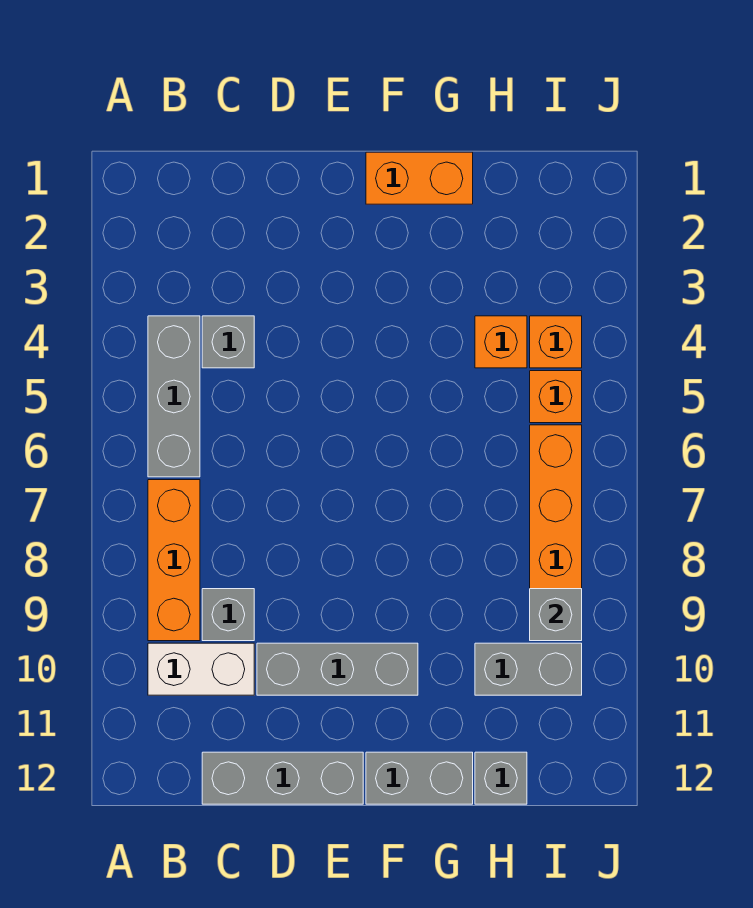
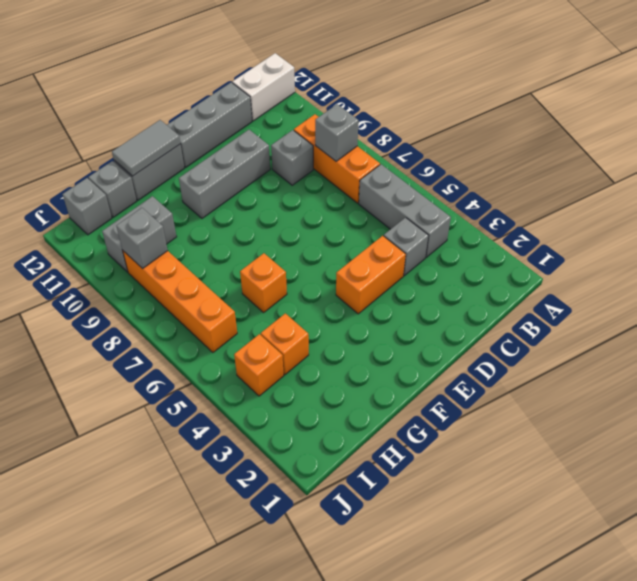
none -> grey 1x1 brick [315,104,359,161]
white 1x2 brick [148,643,254,695] -> white 1x2 brick moved to [232,53,295,121]
orange 1x2 brick [366,152,473,204] -> orange 1x2 brick moved to [336,236,406,314]
none -> grey 1x2 tile [112,120,180,176]
orange 1x1 brick [530,371,582,423] -> orange 1x1 brick moved to [240,253,287,312]
none -> grey 1x1 brick [63,178,112,235]

